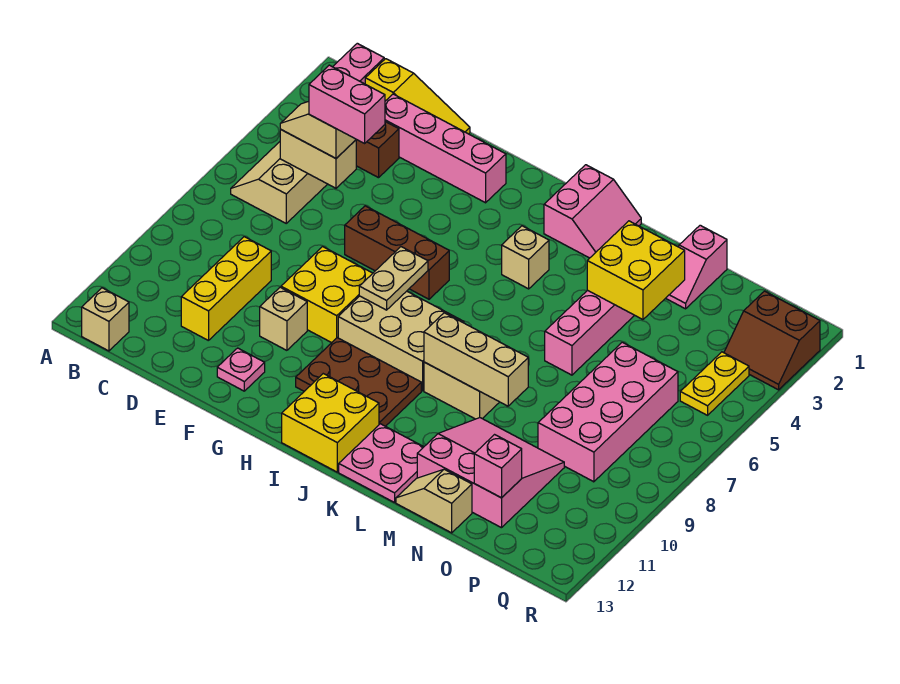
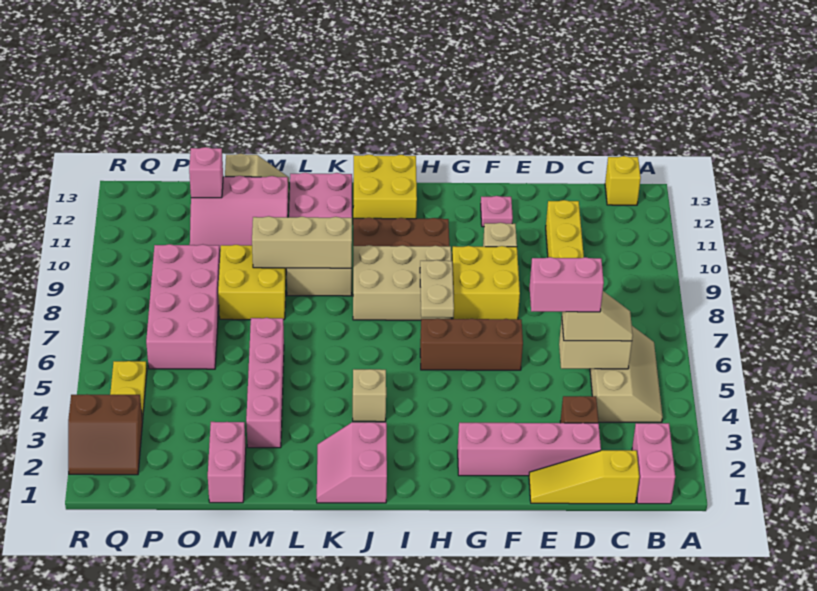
tan 1x1 brick [82,288,129,351] -> yellow 1x1 brick [605,156,641,205]
yellow 2x2 brick [587,221,685,319] -> yellow 2x2 brick moved to [218,245,286,320]
pink 1x2 slope [666,225,727,309] -> pink 1x2 brick [208,422,246,503]
brown 2x2 slope [724,291,820,390] -> brown 2x2 slope turned to [68,394,143,475]

